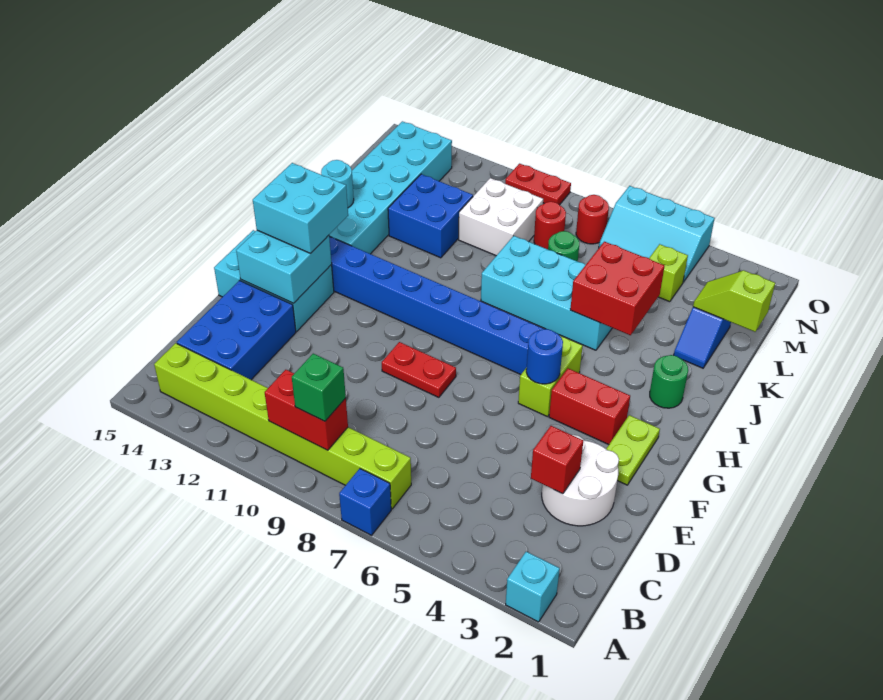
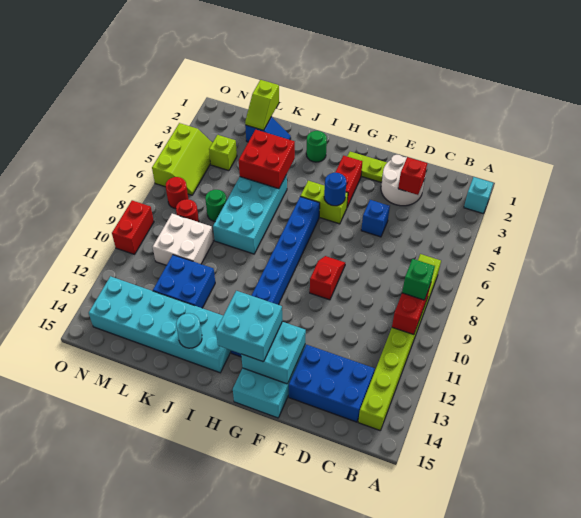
blue 1x1 brick [339,469,391,535] -> blue 1x1 brick moved to [361,200,390,237]
red 1x2 plate [382,342,456,397] -> red 1x2 slope [310,256,345,300]
cyan 2x3 slope [599,186,715,282] -> lime 2x3 slope [152,123,212,195]
red 1x2 plate [505,164,571,205] -> red 1x2 brick [112,200,154,254]

